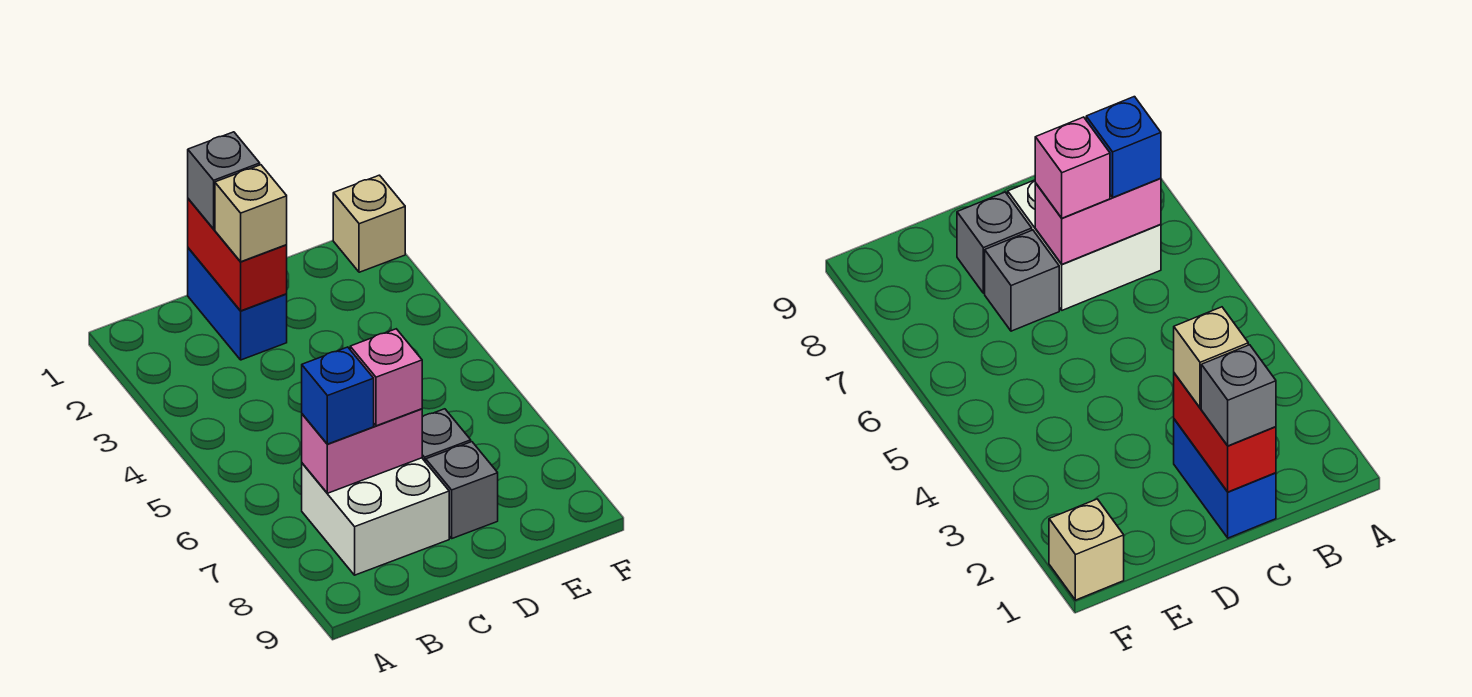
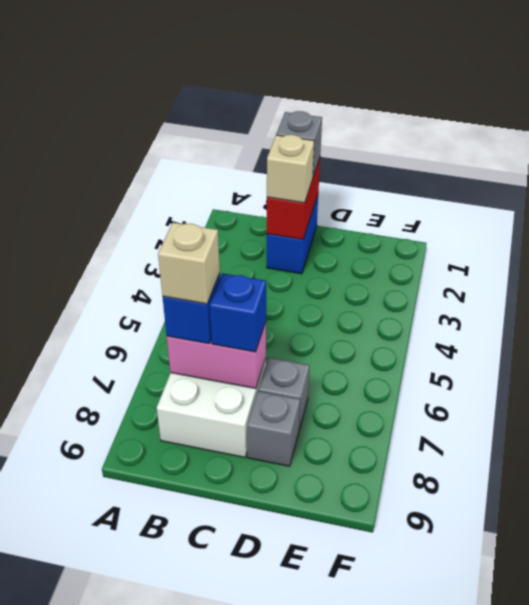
pink 1x1 brick [350,329,422,426] -> blue 1x1 brick [210,273,266,352]
tan 1x1 brick [333,175,405,272] -> tan 1x1 brick moved to [158,223,220,304]

